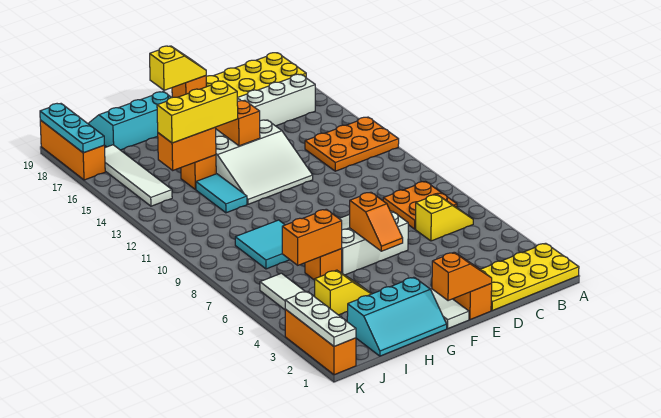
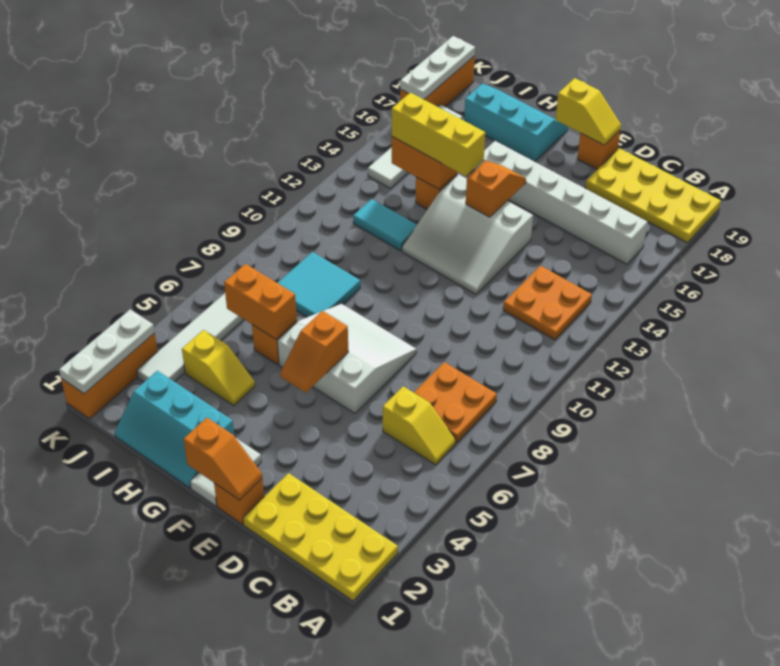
orange 2x3 plate [305,117,399,171] -> orange 2x2 plate [503,266,592,340]
cyan 1x2 tile [196,174,247,213] -> cyan 1x2 tile turned to [353,199,417,251]
cyan 1x3 plate [40,104,104,153] -> white 1x3 plate [400,36,475,99]

